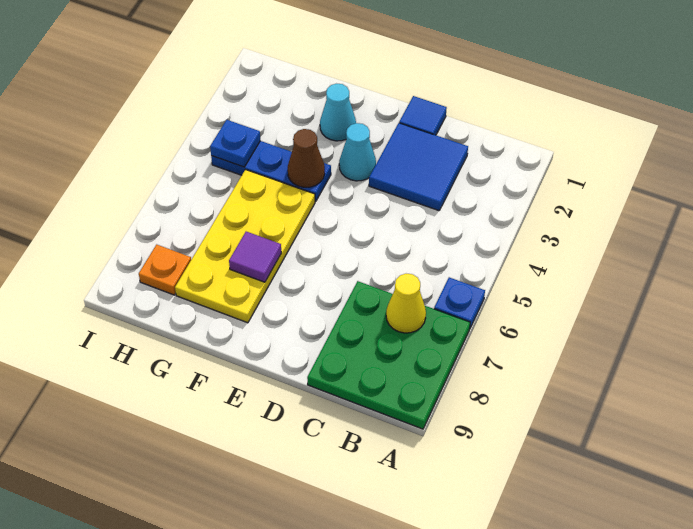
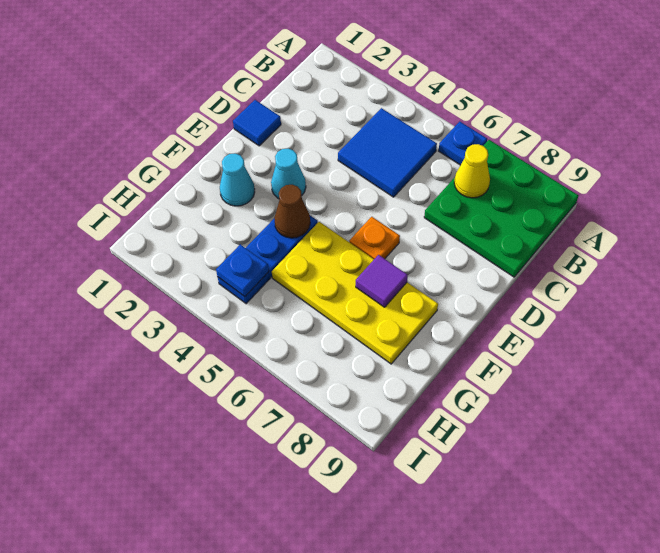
blue 2x2 tile [369,123,468,211] -> blue 2x2 tile moved to [338,108,437,197]
orange 1x1 plate [139,245,191,295] -> orange 1x1 plate moved to [349,217,400,259]

